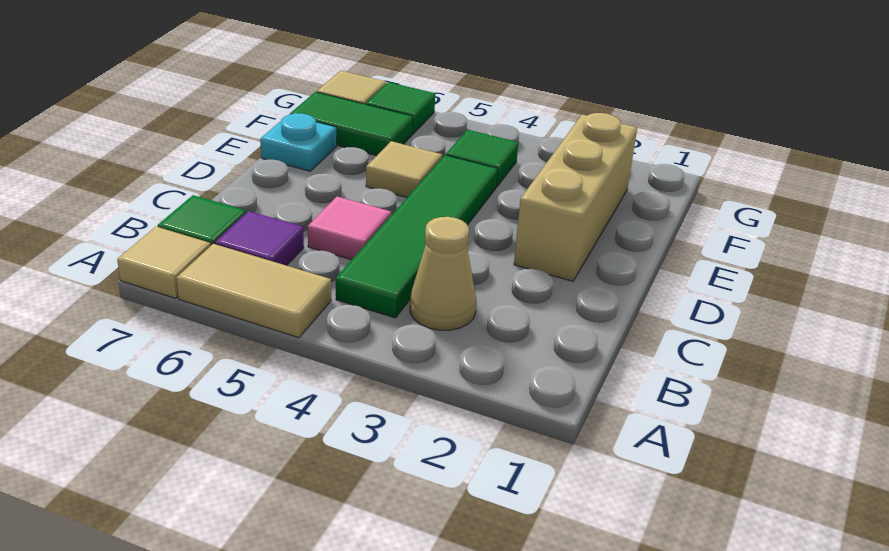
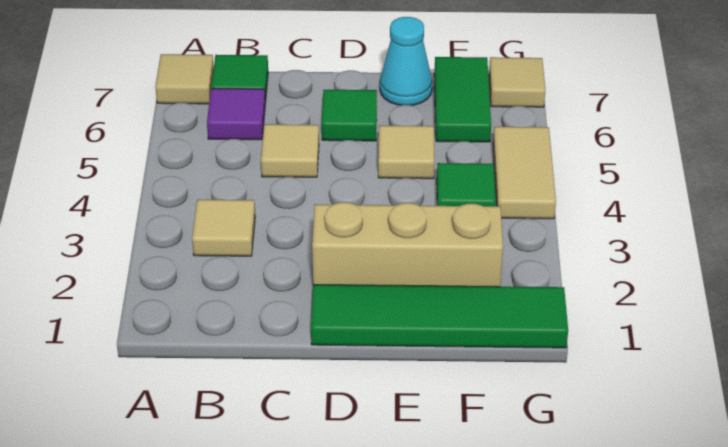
tan 1x2 tile [176,244,331,338] -> tan 1x2 tile moved to [493,127,556,219]
tan 1x1 cone [410,217,477,330] -> tan 1x1 tile [192,200,255,256]
green 1x4 tile [336,155,498,318] -> green 1x4 tile moved to [311,284,568,348]
pink 1x1 tile [308,197,391,260] -> tan 1x1 tile [261,124,319,177]
cyan 1x1 plate [260,113,337,171] -> cyan 1x1 cone [380,17,432,105]
green 1x1 tile [366,82,435,134] -> green 1x1 tile moved to [322,90,377,141]

